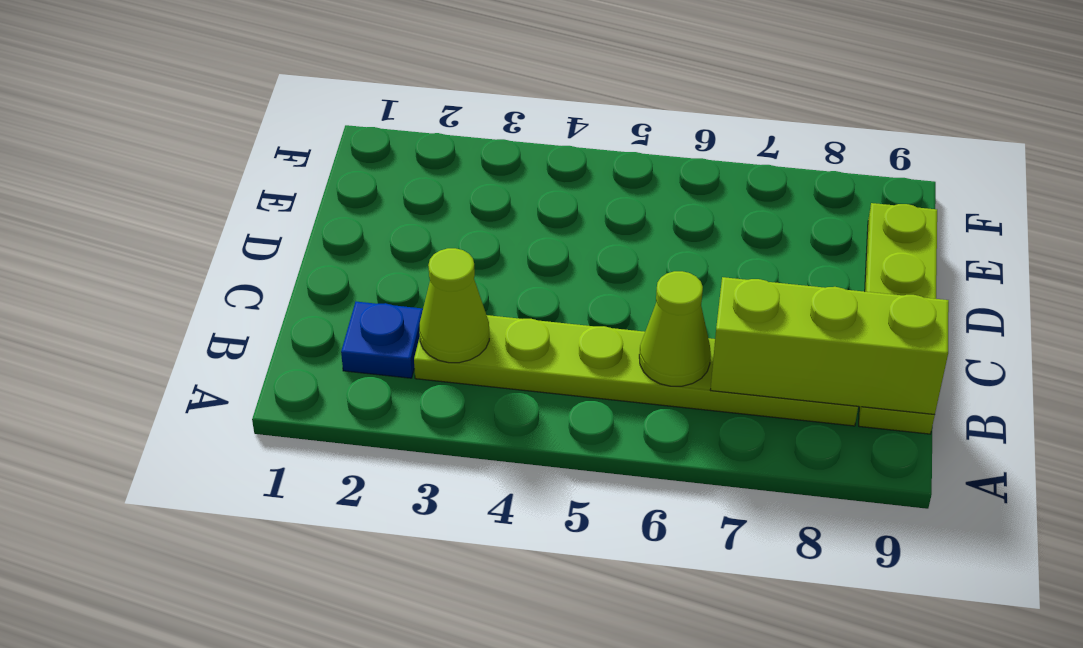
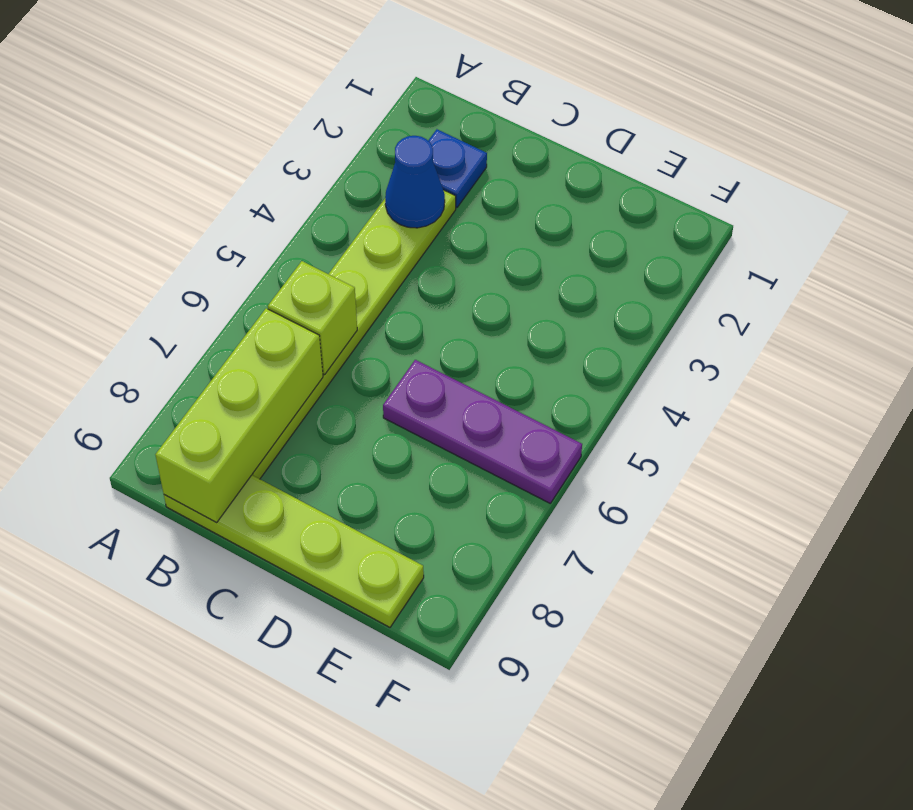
lime 1x1 cone [419,248,489,363] -> blue 1x1 cone [385,136,445,228]
lime 1x1 cone [639,271,711,386] -> lime 1x1 brick [268,261,357,375]
none -> purple 1x3 plate [383,360,582,503]

